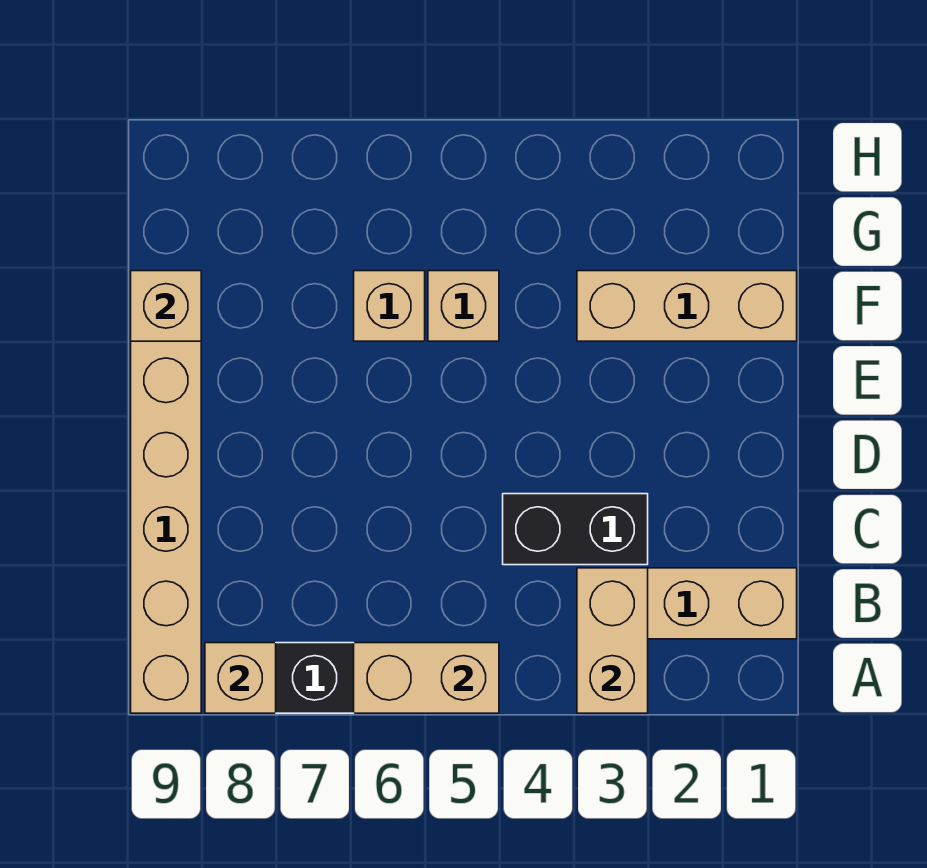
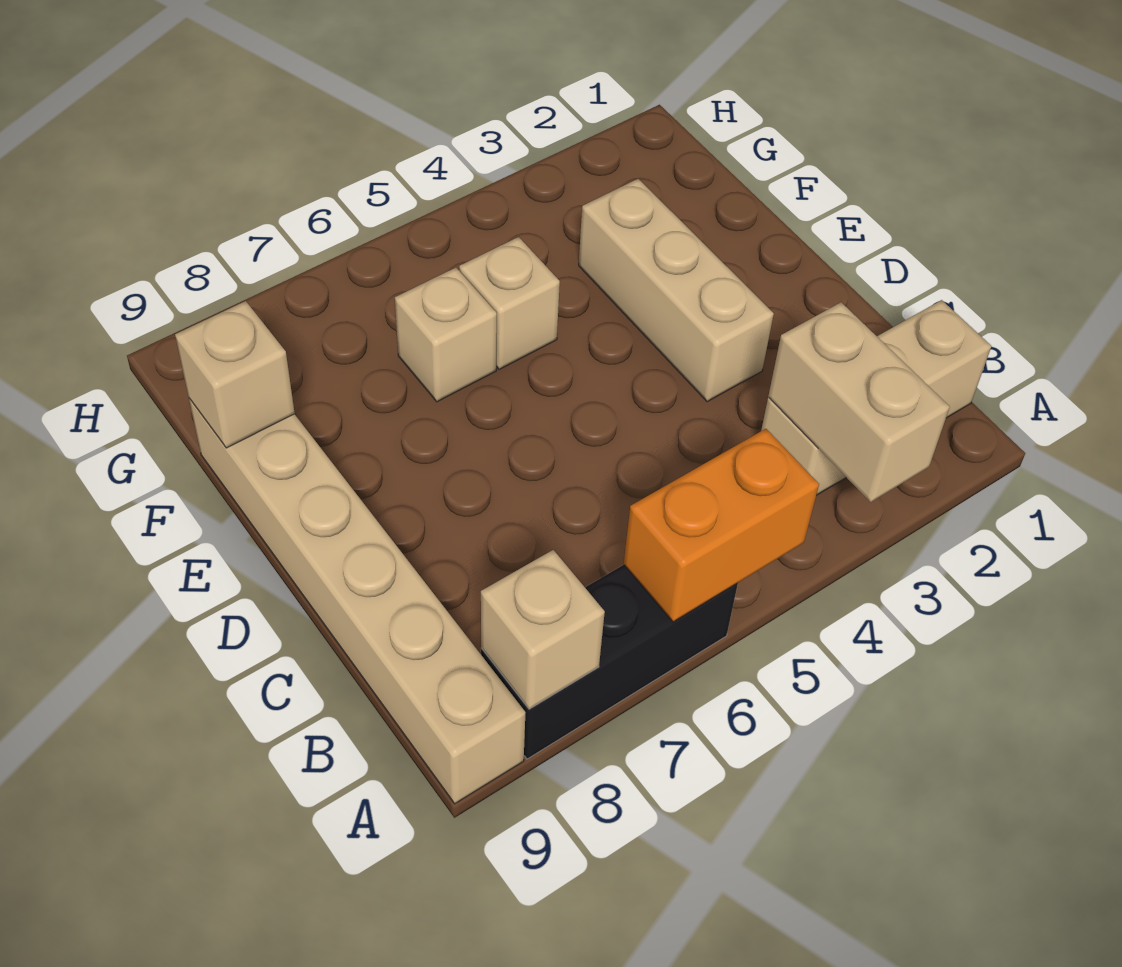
tan 1x2 brick [354,643,499,713] -> orange 1x2 brick [624,429,819,622]
black 1x2 brick [503,494,648,565] -> none
tan 1x3 brick [577,271,797,341] -> tan 1x3 brick turned to [579,179,774,402]

